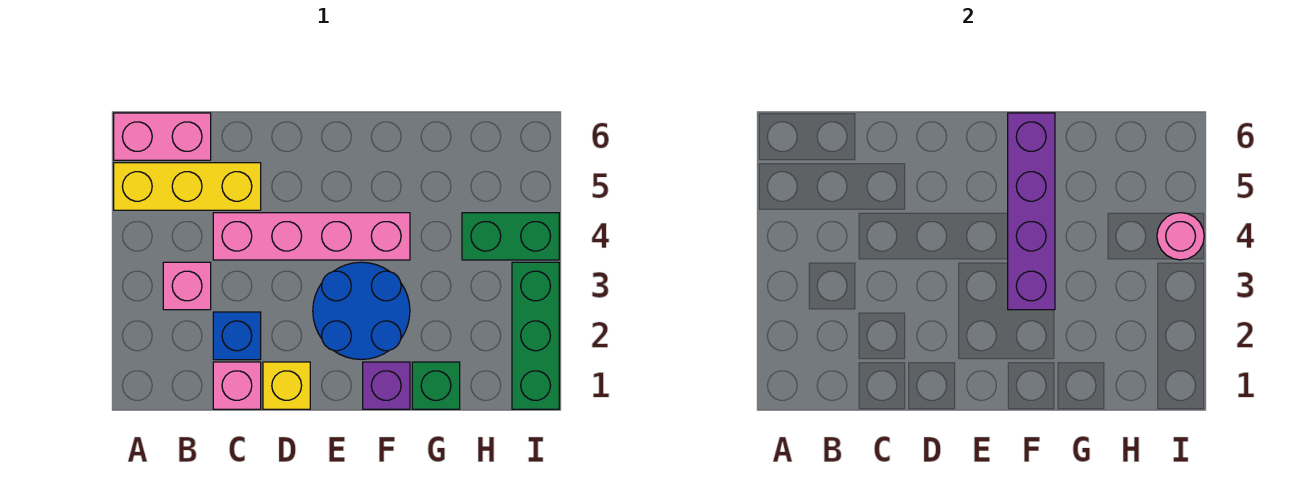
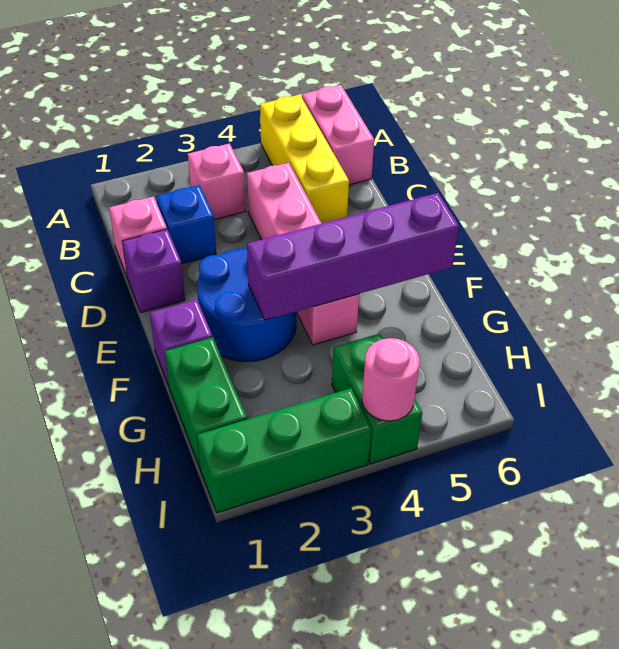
yellow 1x1 brick [263,362,310,409] -> purple 1x1 brick [122,229,185,312]
green 1x1 brick [412,362,460,409] -> green 1x2 brick [165,338,247,468]

